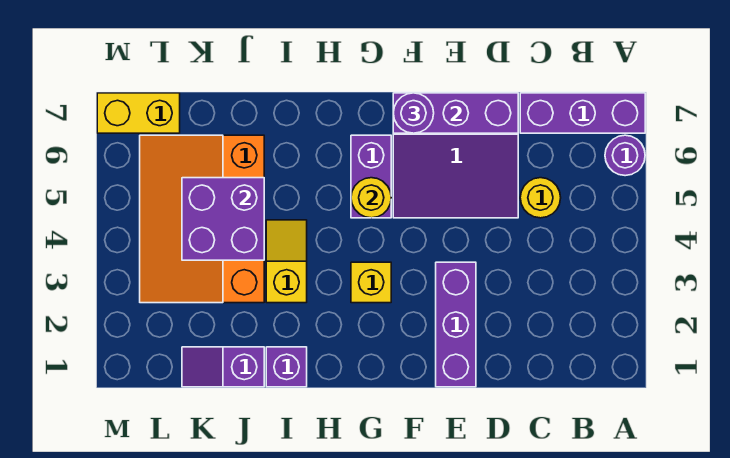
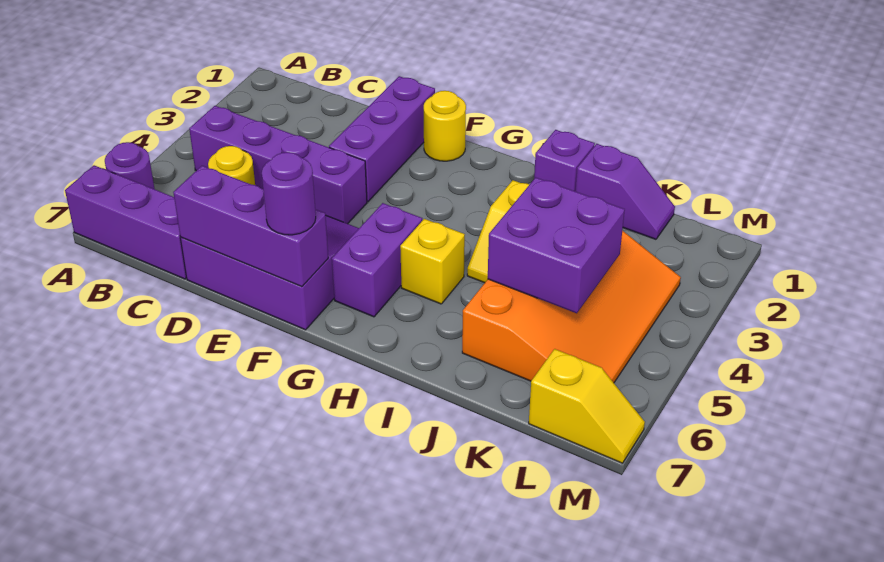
none -> purple 1x4 brick [189,106,367,224]
yellow 1x1 brick [351,262,391,303] -> yellow 1x1 brick moved to [400,219,465,304]
yellow 1x1 round brick [351,178,391,218] -> yellow 1x1 round brick moved to [424,91,466,161]
yellow 1x2 brick [97,93,180,133] -> yellow 1x2 slope [529,349,645,463]

